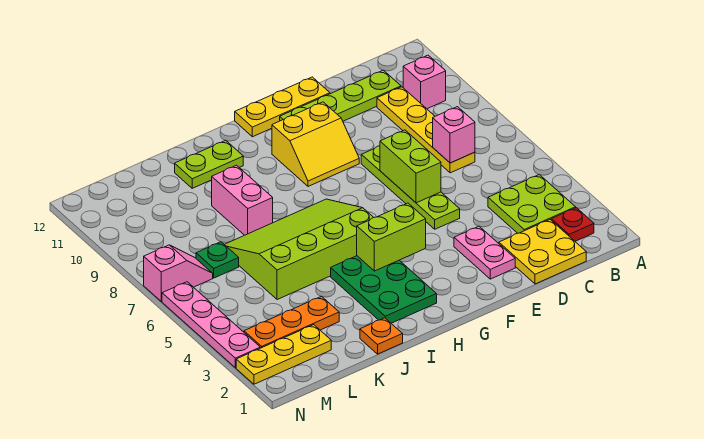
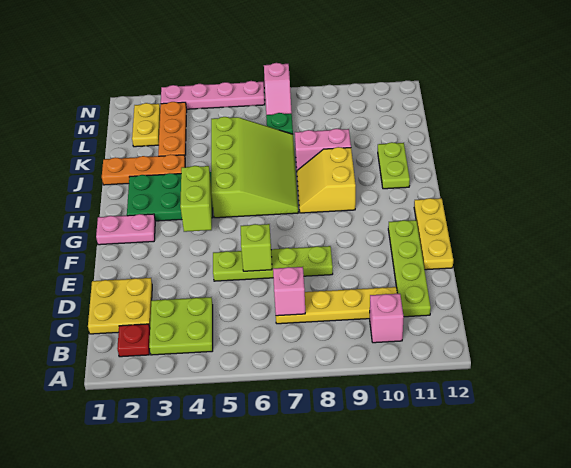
pink 1x2 plate [454,226,515,279] -> pink 1x2 plate moved to [96,214,155,245]
lime 1x2 brick [380,130,441,203] -> lime 1x1 brick [241,224,272,271]
yellow 2x2 slope [272,102,359,186] -> yellow 2x2 slope moved to [297,147,356,213]
orange 1x1 plate [360,318,403,354] -> orange 1x3 plate [102,154,185,185]
yellow 1x3 plate [236,325,331,384] -> yellow 1x2 plate [132,103,160,147]

